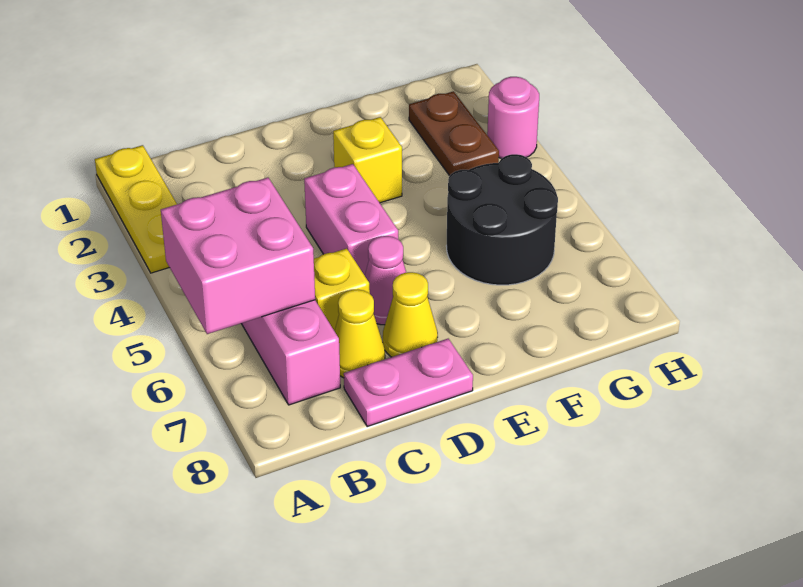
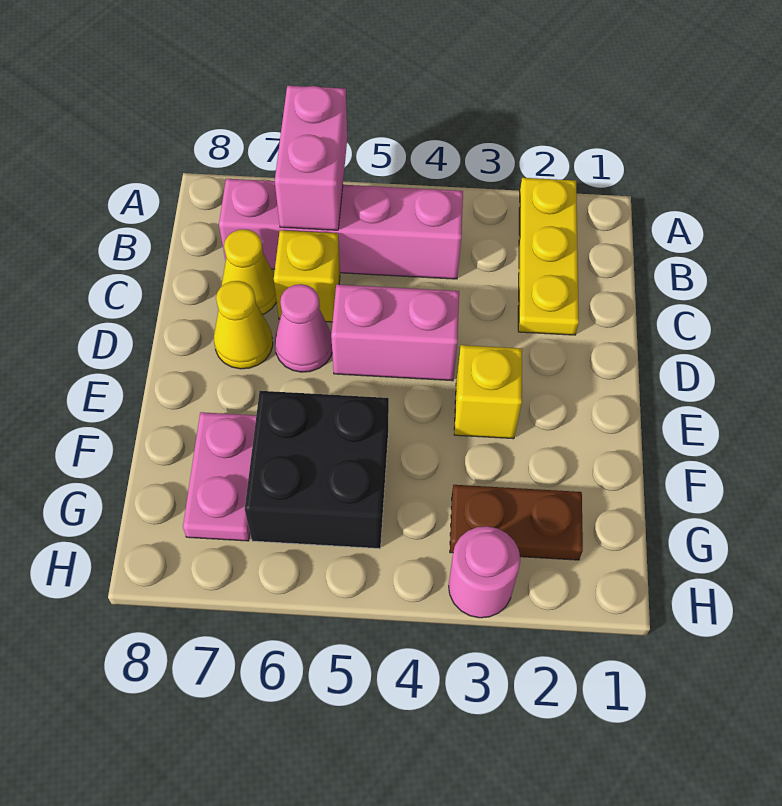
yellow 1x3 plate [95,145,177,273] -> yellow 1x3 plate turned to [518,178,579,335]
pink 2x2 brick [161,178,315,334] -> pink 1x2 brick [275,86,347,230]
pink 1x2 plate [344,339,473,426] -> pink 1x2 plate moved to [183,412,256,541]
black 2x2 round brick [446,154,558,285] -> black 2x2 brick [245,391,389,549]

